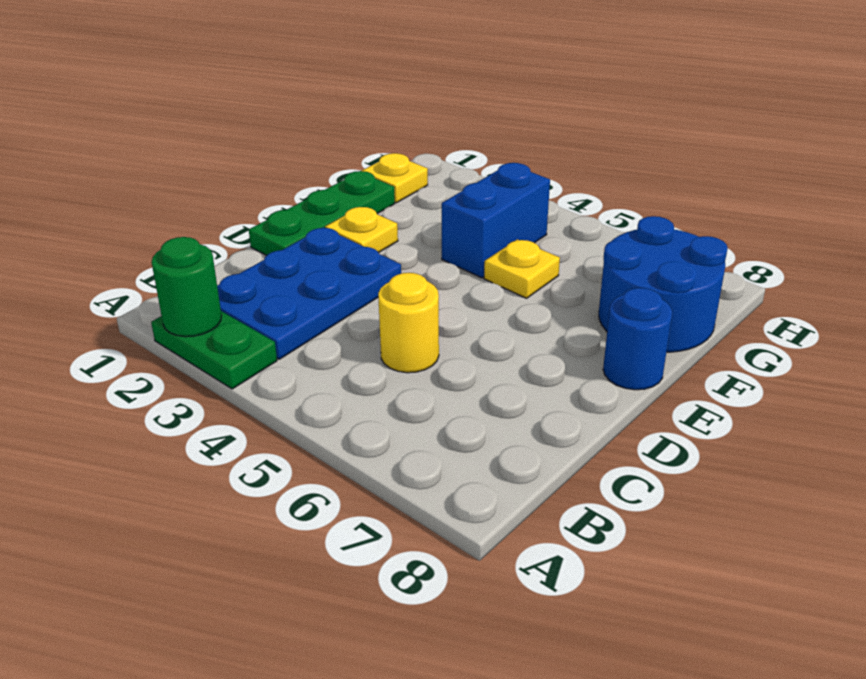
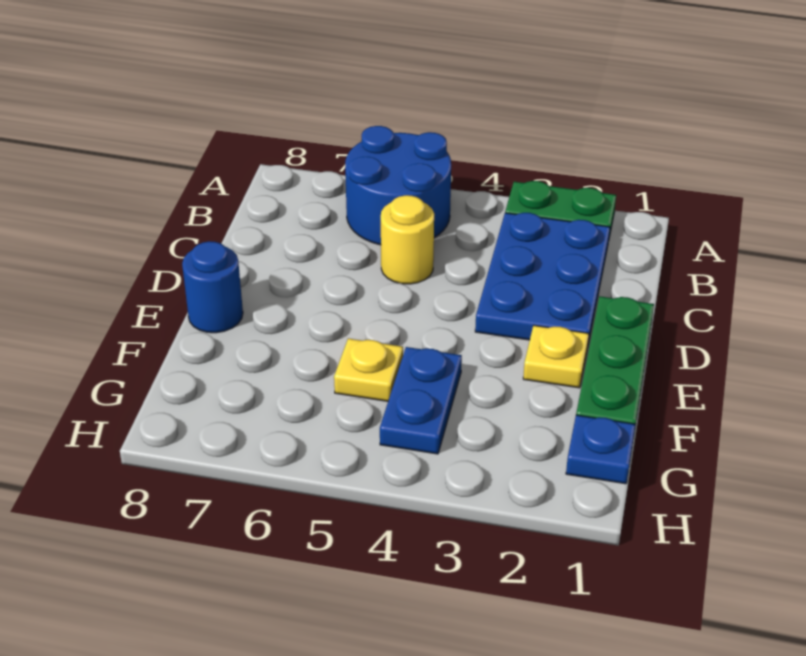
green 1x1 round brick [152,237,222,337] -> none
blue 1x2 brick [442,163,550,278] -> blue 1x2 plate [380,347,462,454]
blue 2x2 round brick [599,216,728,352] -> blue 2x2 round brick moved to [345,126,451,245]
yellow 1x1 plate [362,153,428,203] -> blue 1x1 plate [566,415,635,484]

